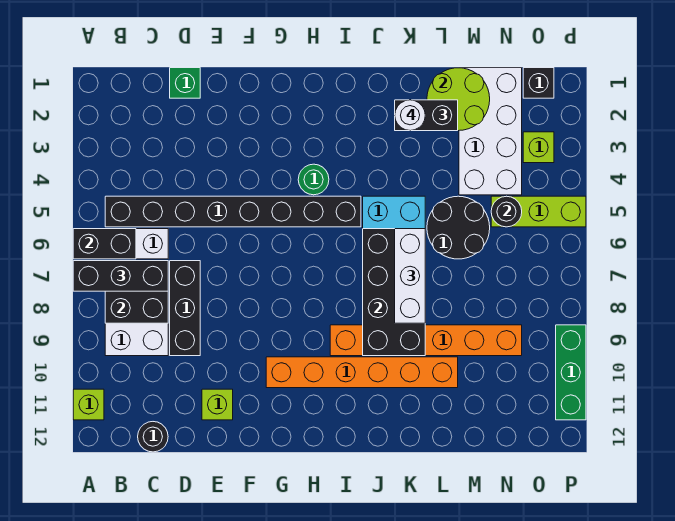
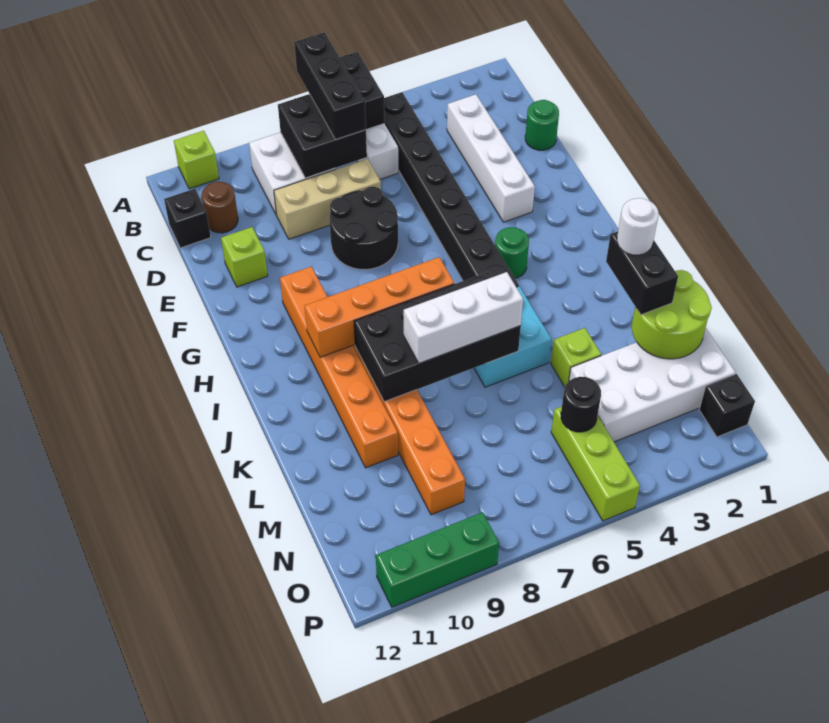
none -> white 1x4 brick [447,94,535,222]
none -> brown 1x1 round brick [202,182,238,233]
black 1x1 round brick [138,422,168,452] -> black 1x1 brick [164,189,211,248]
green 1x1 brick [170,68,200,98] -> green 1x1 round brick [525,100,559,150]
black 1x3 brick [170,261,200,356] -> tan 1x3 brick [274,159,381,239]
none -> orange 1x4 brick [305,257,454,357]
black 2x2 round brick [427,196,490,259] -> black 2x2 round brick moved to [330,187,398,270]
lime 1x1 brick [523,132,554,163] -> lime 1x1 brick moved to [551,328,601,387]

